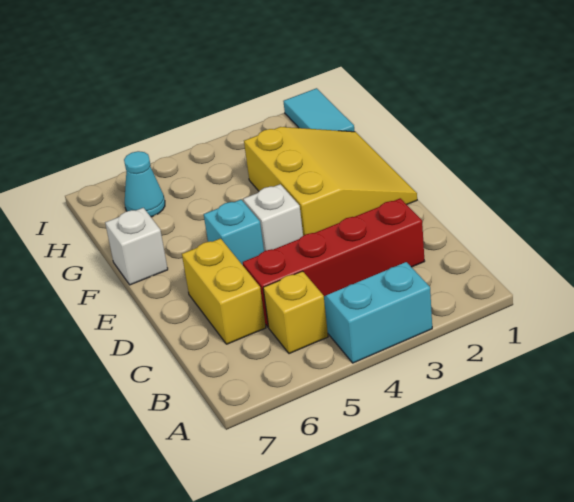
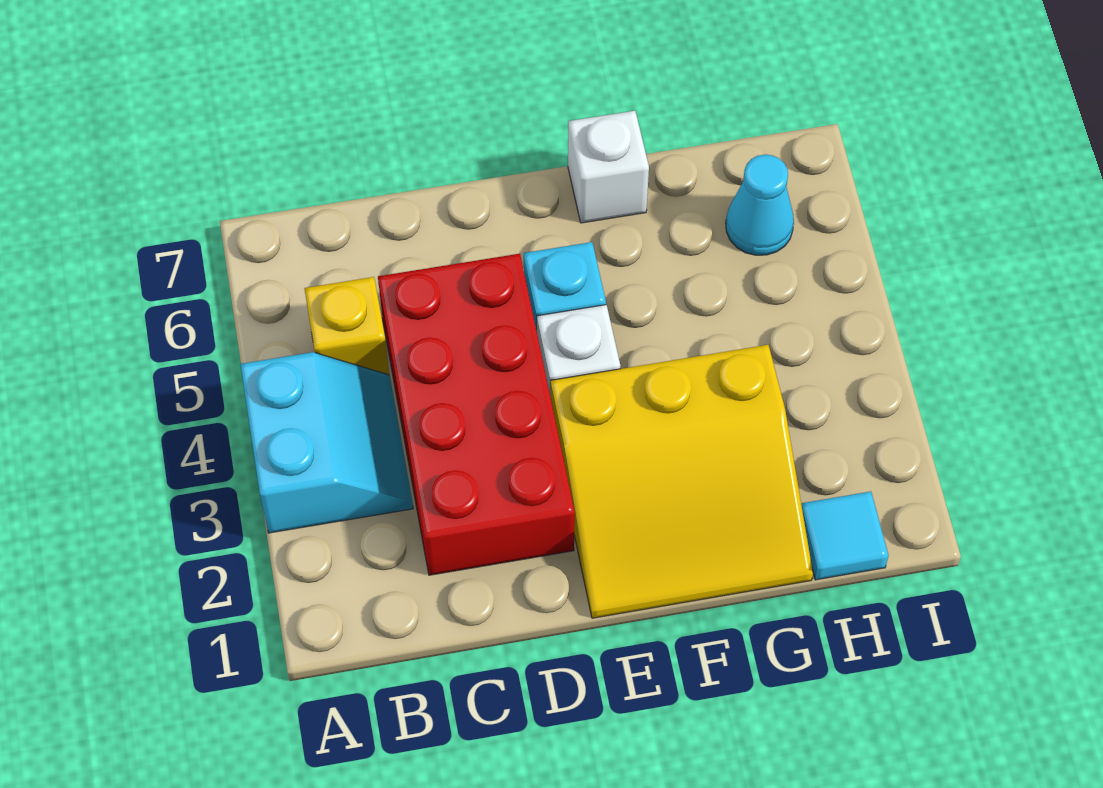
red 1x4 brick [243,198,425,327] -> red 2x4 brick [378,254,575,575]
yellow 1x2 brick [182,239,266,344] -> none
cyan 1x2 tile [283,88,355,132] -> cyan 1x1 tile [801,491,888,580]

